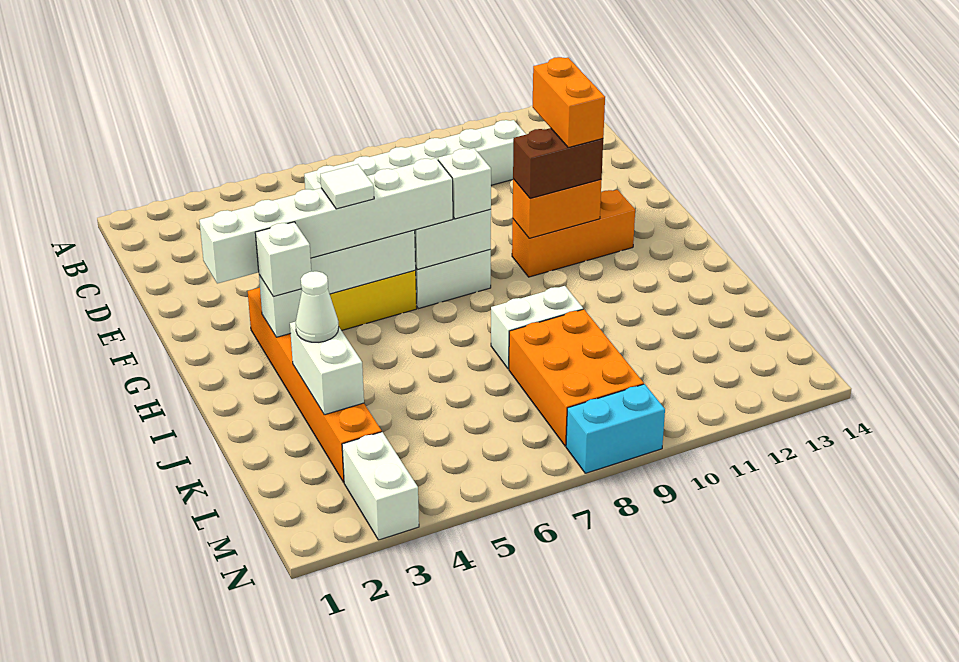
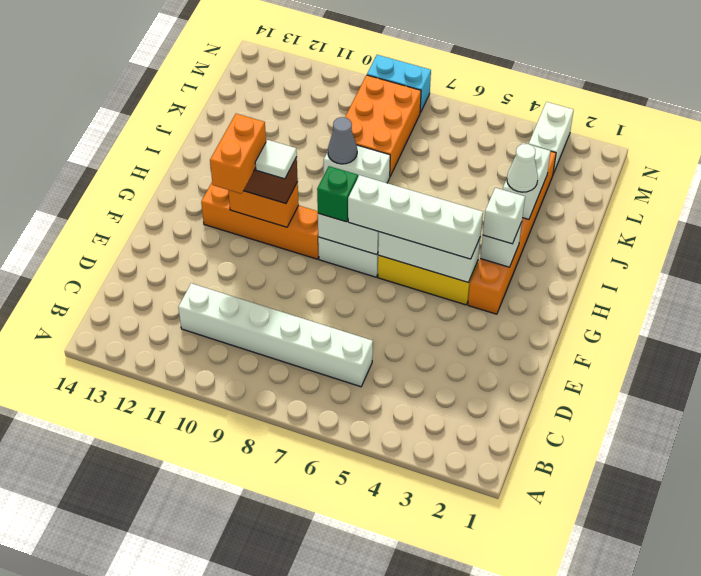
white 1x6 brick [199,158,453,284] -> white 1x4 brick [348,175,483,259]
white 1x1 tile [320,164,374,209] -> white 1x1 tile moved to [255,140,297,179]
white 1x1 brick [438,148,491,219] -> green 1x1 brick [317,166,358,222]
orange 1x3 brick [512,190,635,277] -> orange 1x4 brick [201,183,319,259]
none -> grey 1x1 cone [328,117,357,164]

